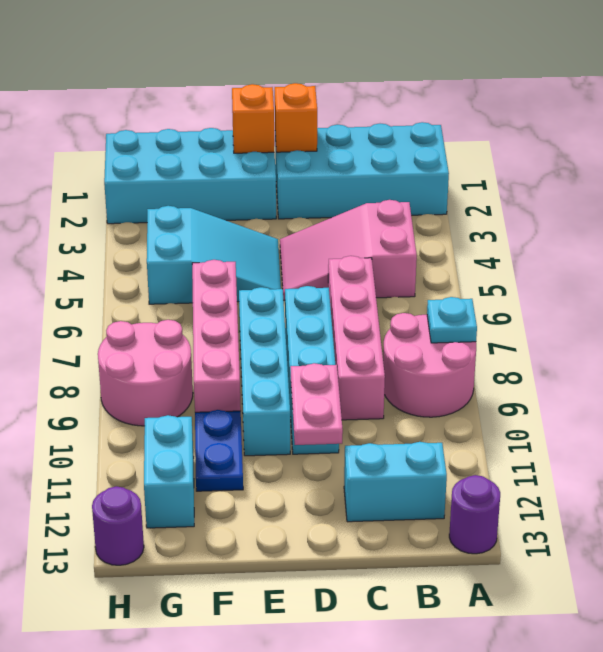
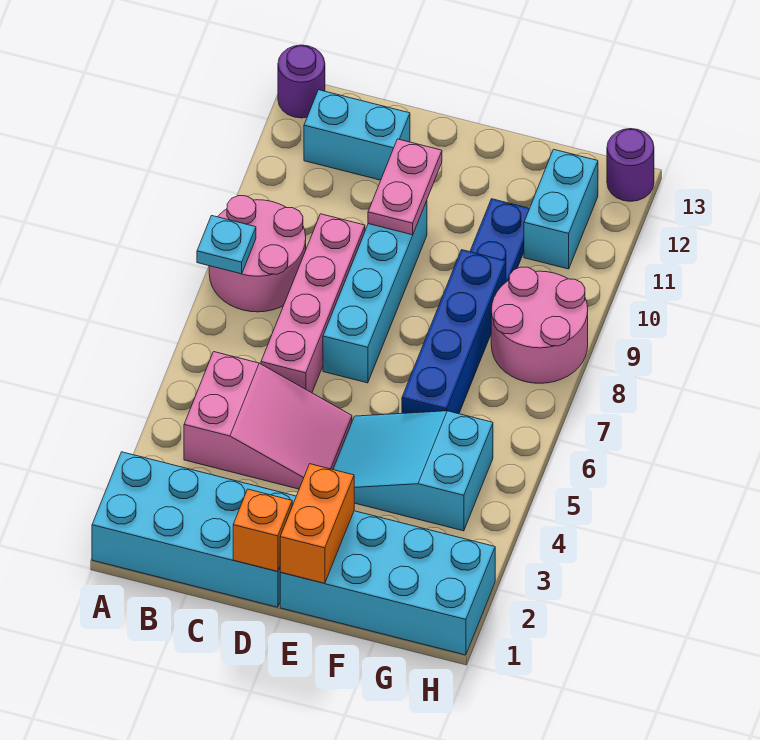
orange 1x1 brick [232,84,274,153] -> orange 1x2 brick [280,464,354,583]
cyan 1x4 brick [239,287,290,456] -> none
pink 1x4 brick [192,260,241,412] -> blue 1x4 brick [402,250,506,414]

